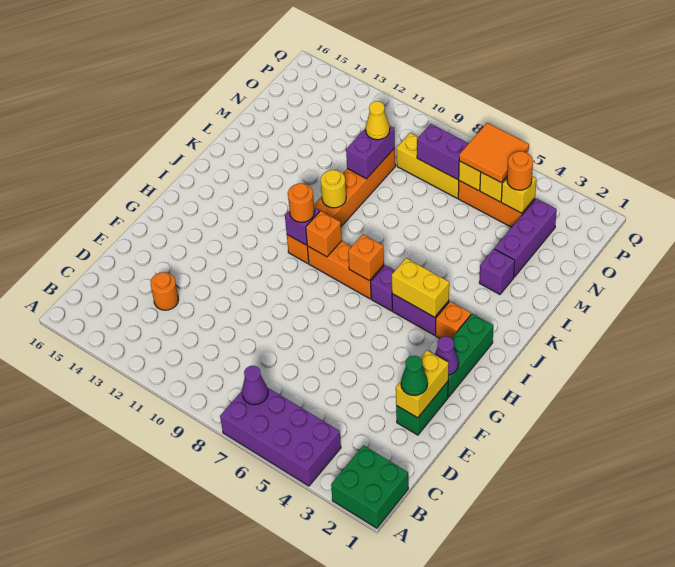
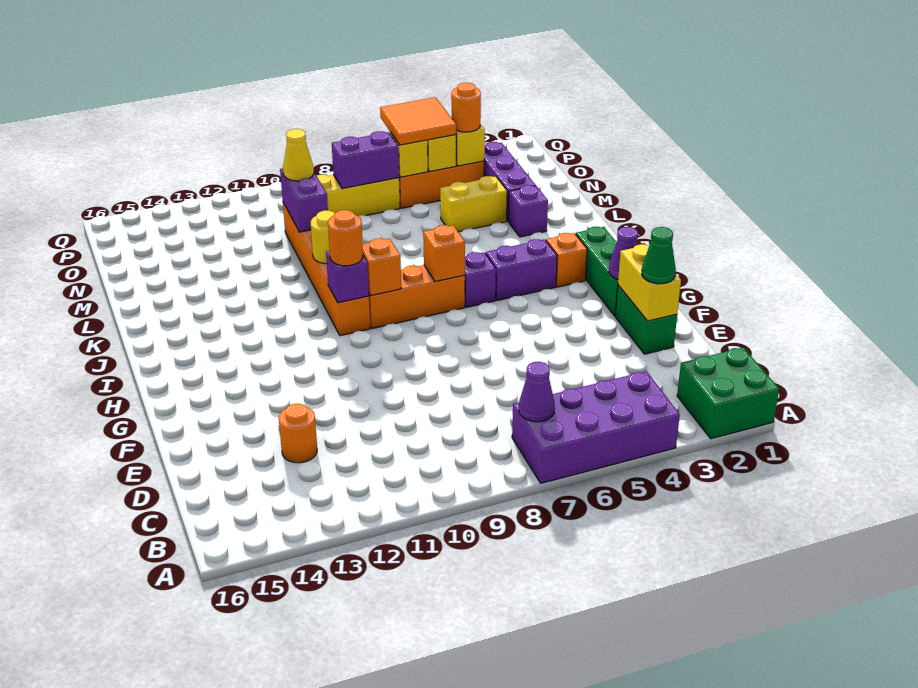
yellow 1x2 brick [392,258,449,317] -> yellow 1x2 brick moved to [440,176,507,232]

